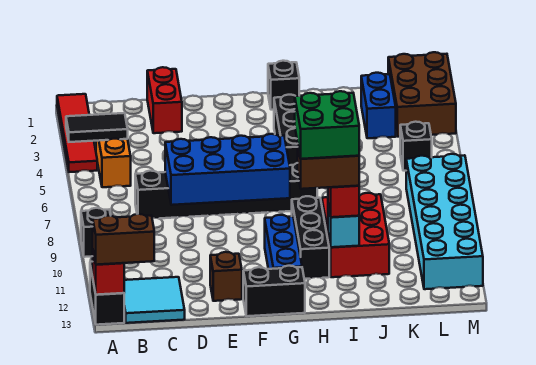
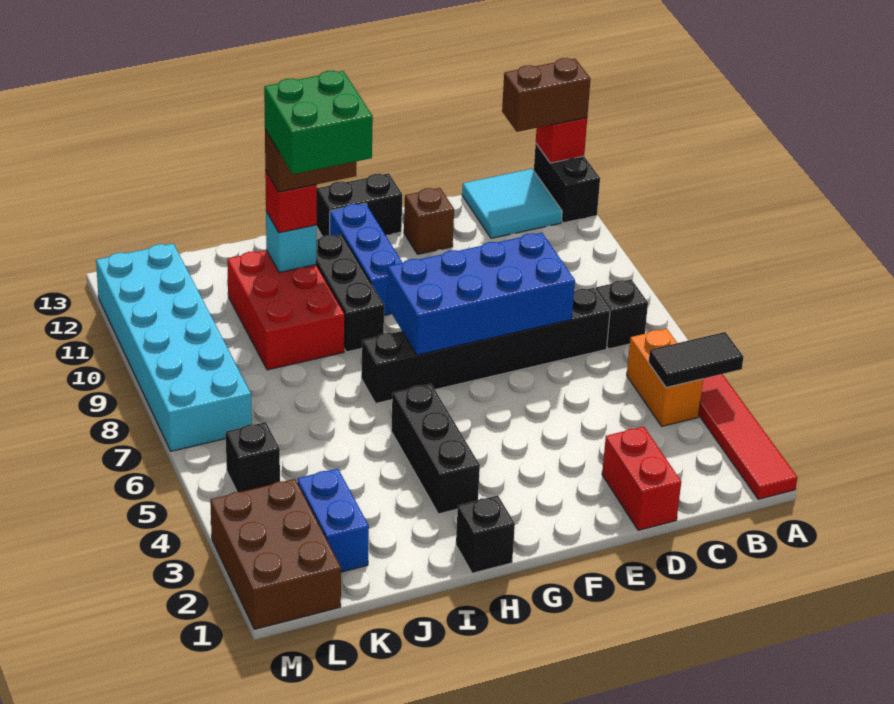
black 1x1 brick [81,208,111,257] -> black 1x1 brick moved to [595,279,648,349]

